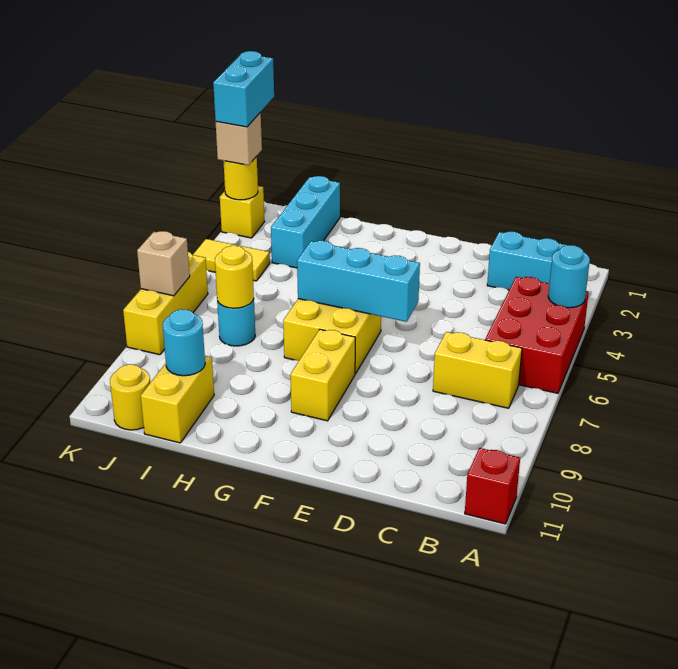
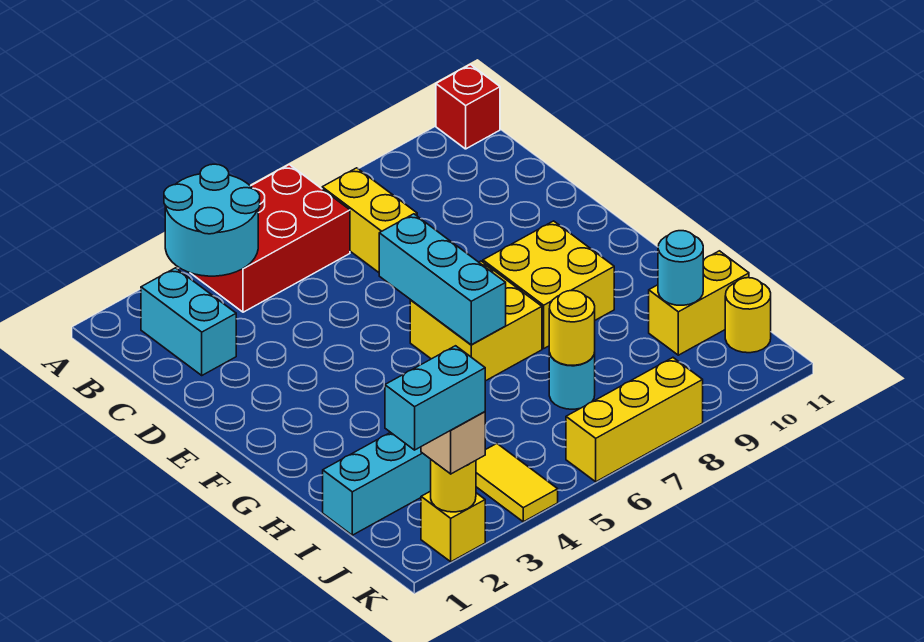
cyan 1x1 round brick [548,245,590,308] -> cyan 2x2 round brick [164,164,260,276]
yellow 1x2 brick [290,329,355,421] -> yellow 2x2 brick [483,221,614,349]
tan 1x1 brick [137,231,190,296] -> none

